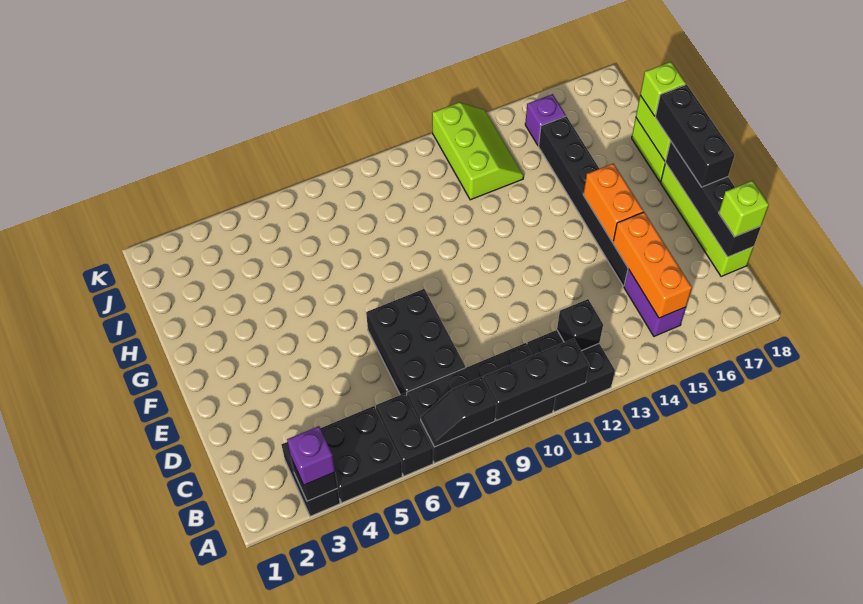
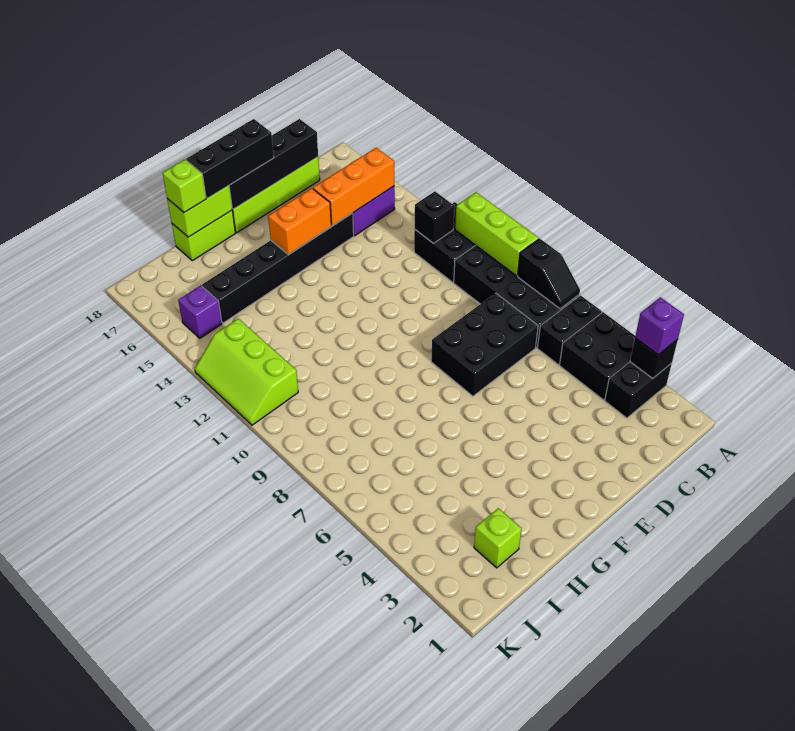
black 1x3 brick [483,339,589,421] -> lime 1x3 brick [455,192,539,276]
lime 1x1 brick [719,181,769,237] -> lime 1x1 brick moved to [474,508,522,568]
lime 2x3 slope [432,103,524,200] -> lime 2x3 slope turned to [195,319,298,425]

